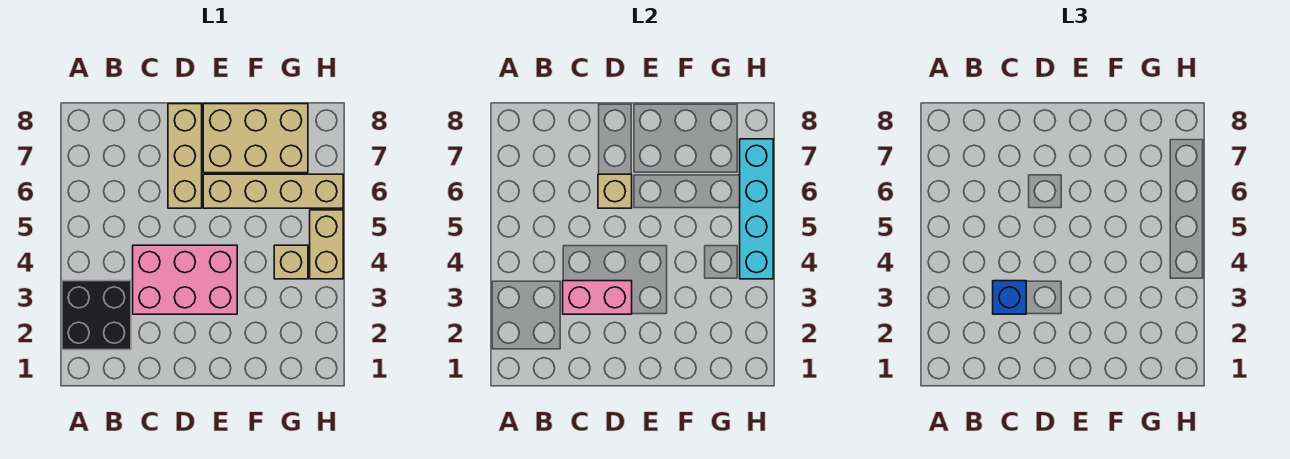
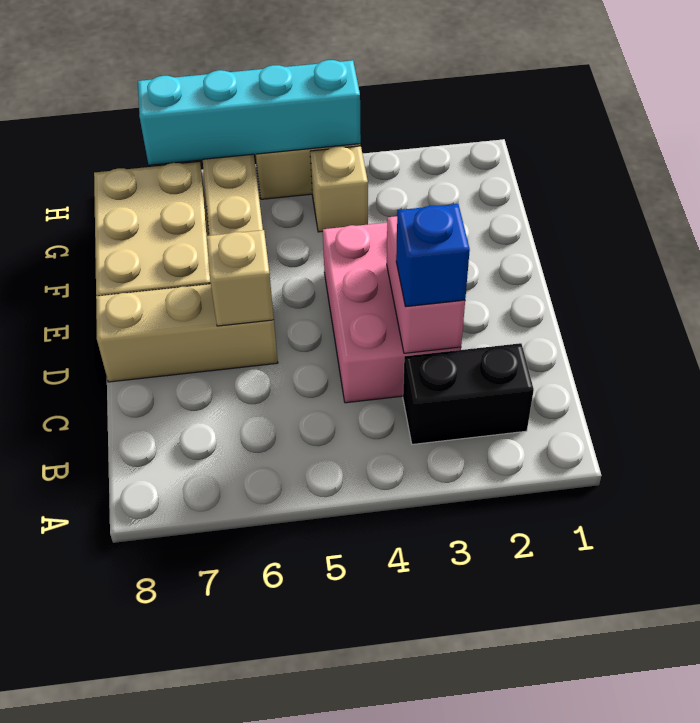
black 2x2 brick [62,281,131,350] -> black 1x2 brick [403,343,534,444]

